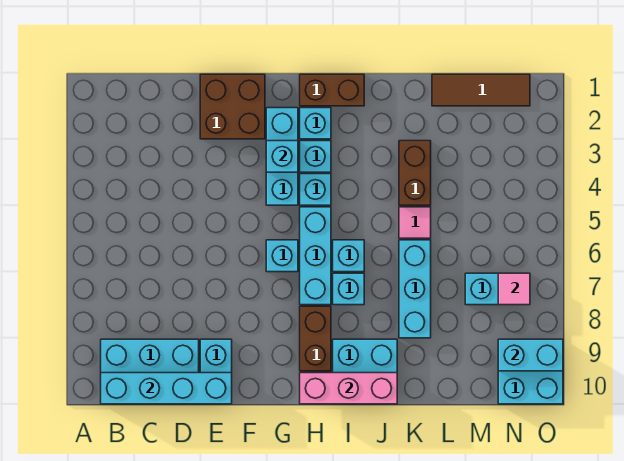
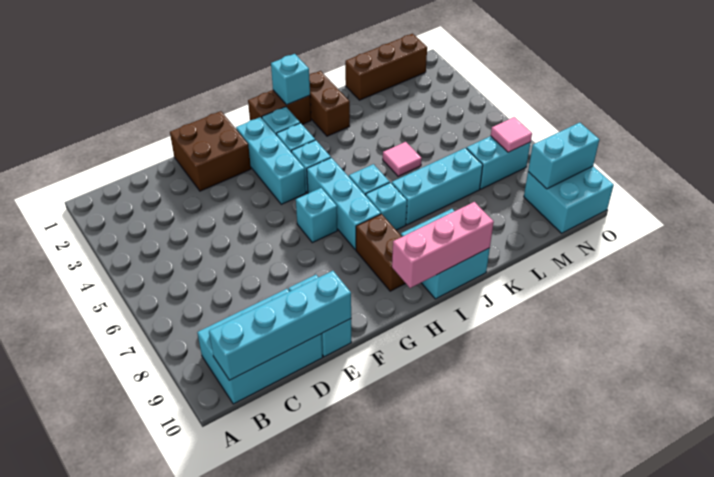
cyan 1x1 brick [266,141,298,172] -> cyan 1x1 brick moved to [271,54,310,105]
brown 1x2 brick [399,141,431,205] -> brown 1x2 brick moved to [309,71,350,136]
cyan 1x3 brick [399,240,431,338] -> cyan 1x3 brick turned to [392,148,483,225]
brown 1x3 tile [432,74,530,106] -> brown 1x3 brick [345,34,427,100]

